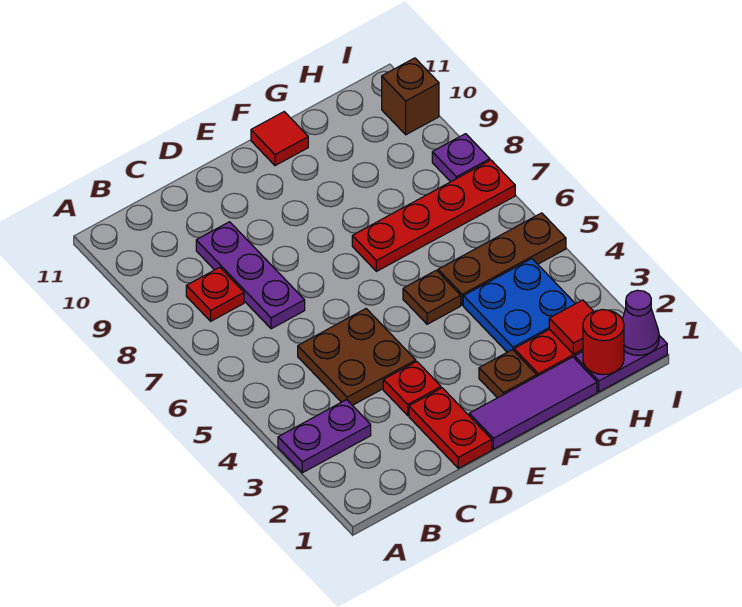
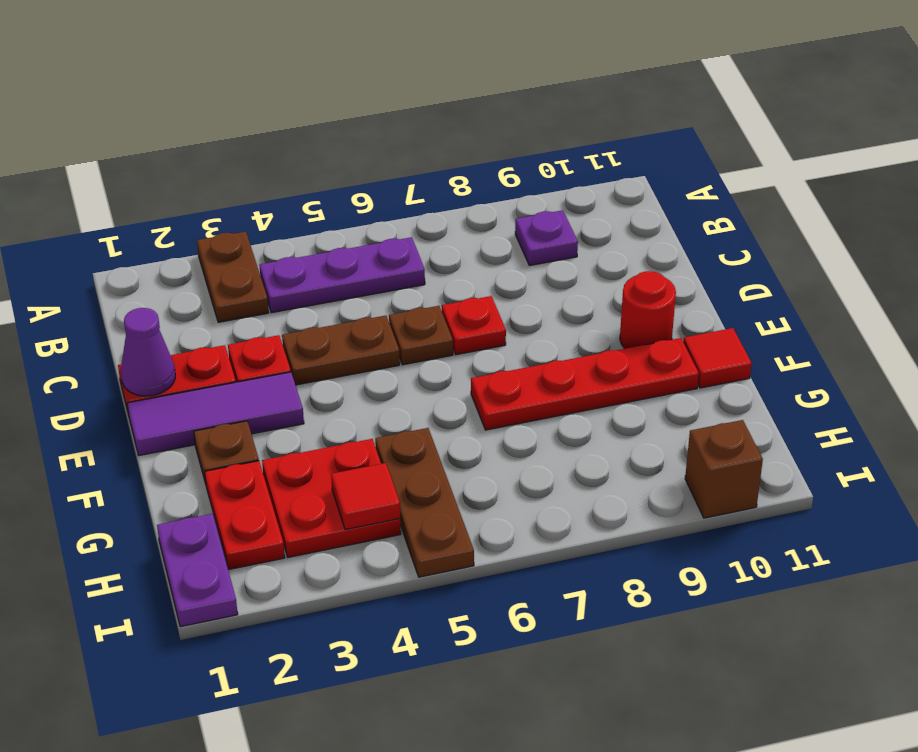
purple 1x2 plate [278,400,371,473] -> brown 1x2 plate [197,232,269,322]
red 1x1 plate [186,267,244,321] -> red 1x1 plate moved to [442,296,506,355]
brown 2x2 plate [298,309,416,405] -> brown 1x2 plate [282,316,400,385]
purple 1x3 plate [196,222,305,329] -> purple 1x3 plate moved to [259,237,425,313]
purple 1x3 tile [469,357,597,449] -> purple 1x3 tile turned to [127,372,304,456]
brown 1x1 plate [403,270,461,324] -> brown 1x1 plate moved to [389,306,453,365]
red 1x4 plate [352,160,515,271] -> red 1x4 plate turned to [471,338,699,430]
blue 2x2 plate [463,259,575,352] -> red 2x2 plate [262,439,401,557]
red 1x1 round brick [583,310,624,375] -> red 1x1 round brick moved to [620,271,676,349]
red 1x1 tile [549,300,594,354] -> red 1x1 tile moved to [331,463,400,530]
purple 1x1 cone [622,290,659,355] -> purple 1x1 cone moved to [121,308,175,396]
purple 1x1 plate [432,134,490,182] -> purple 1x1 plate moved to [515,210,578,266]

